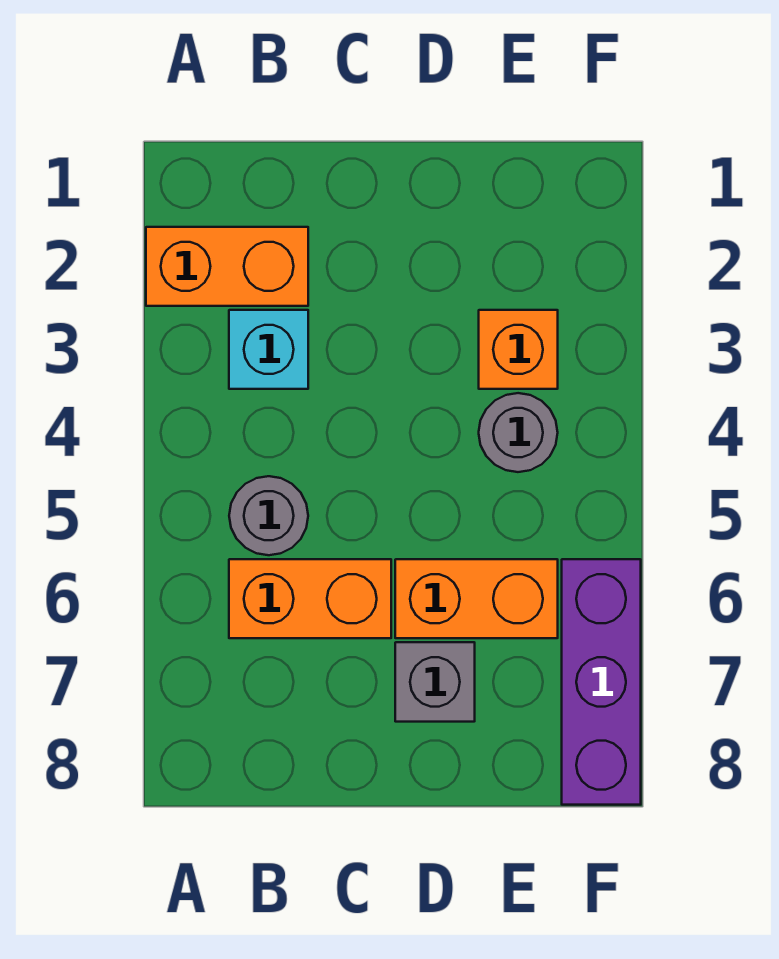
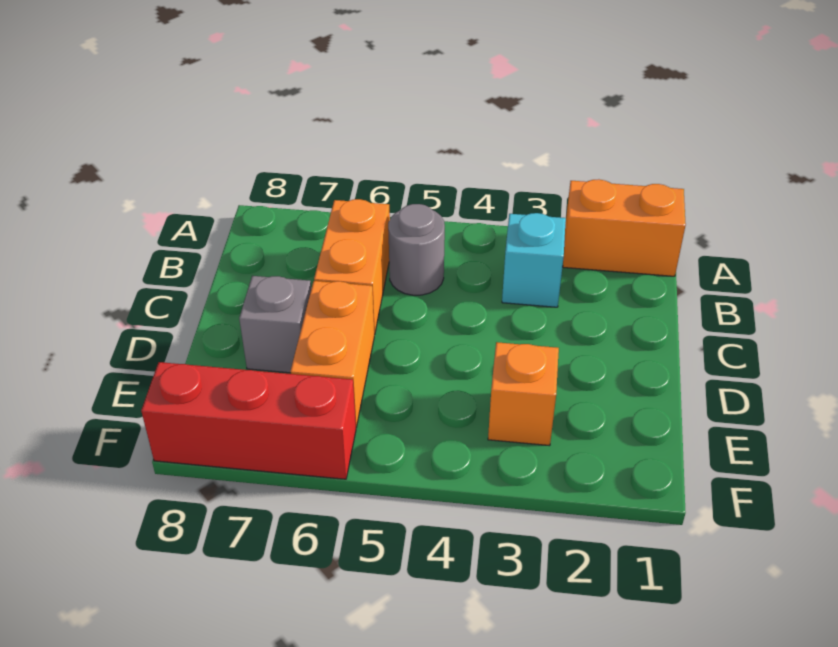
orange 1x2 brick [146,227,308,306] -> orange 1x2 brick turned to [563,179,686,276]
grey 1x1 round brick [479,393,558,472] -> none
purple 1x3 brick [562,559,641,805] -> red 1x3 brick [141,362,356,479]

